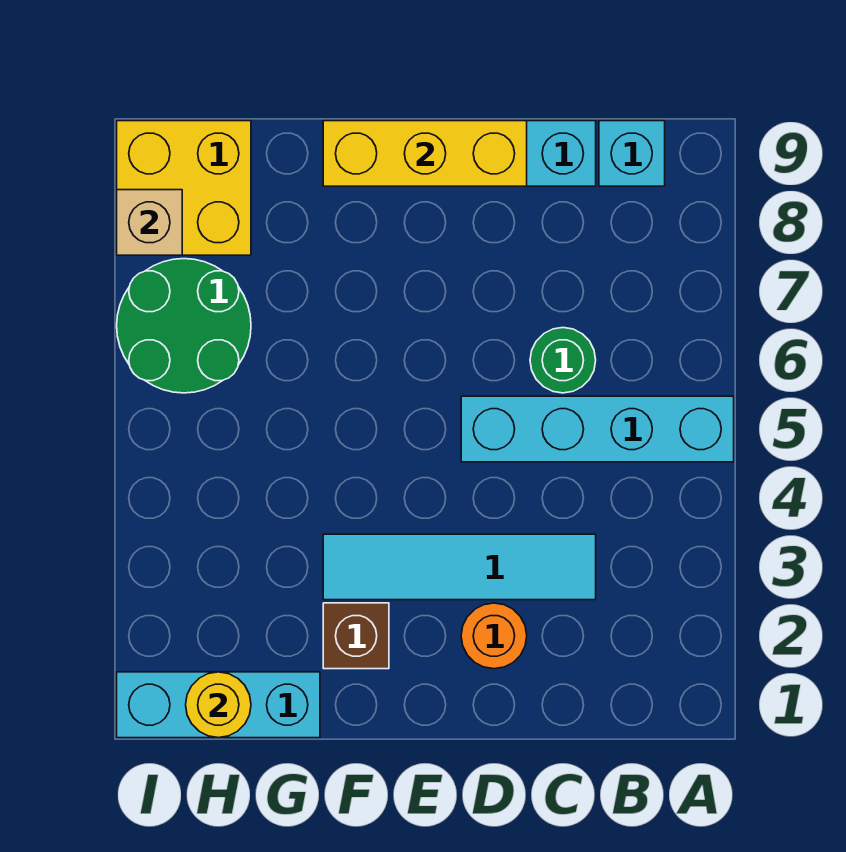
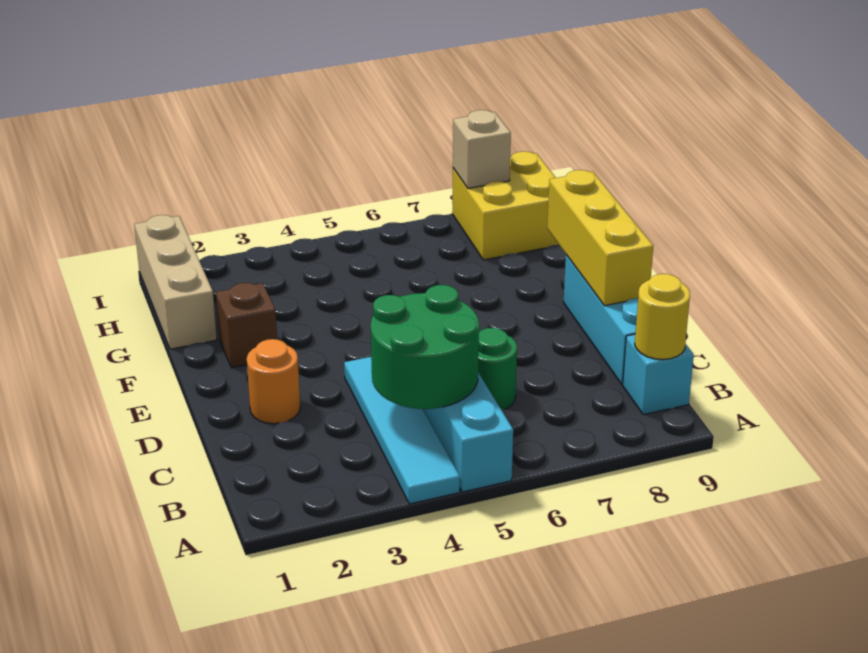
cyan 1x4 tile [323,534,596,600] -> cyan 1x4 tile moved to [344,357,460,504]
cyan 1x3 brick [117,672,320,738] -> tan 1x3 brick [134,215,217,349]
yellow 1x1 round brick [186,672,251,738] -> yellow 1x1 round brick moved to [635,274,690,359]
green 2x2 round brick [117,259,251,393] -> green 2x2 round brick moved to [371,285,479,409]

